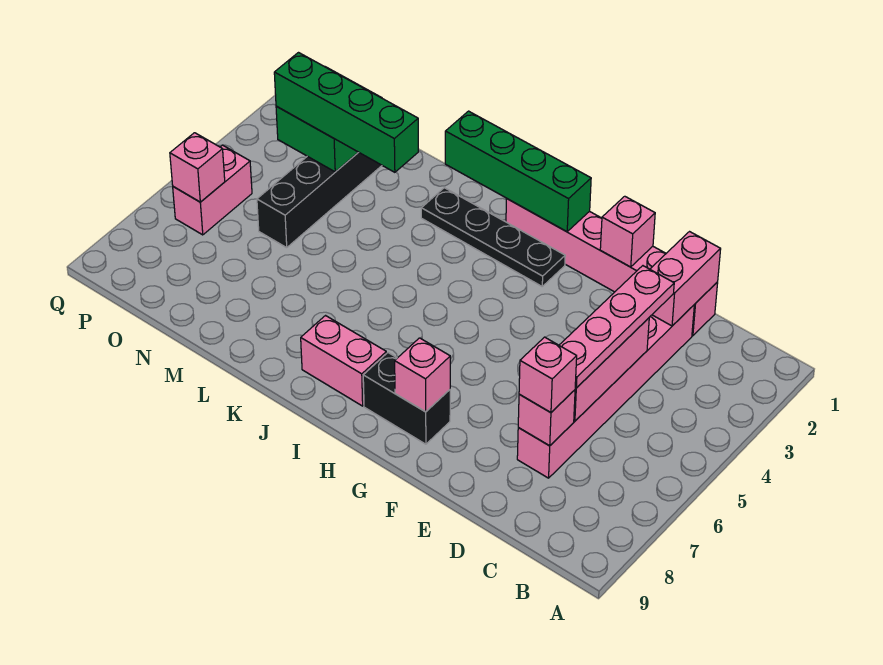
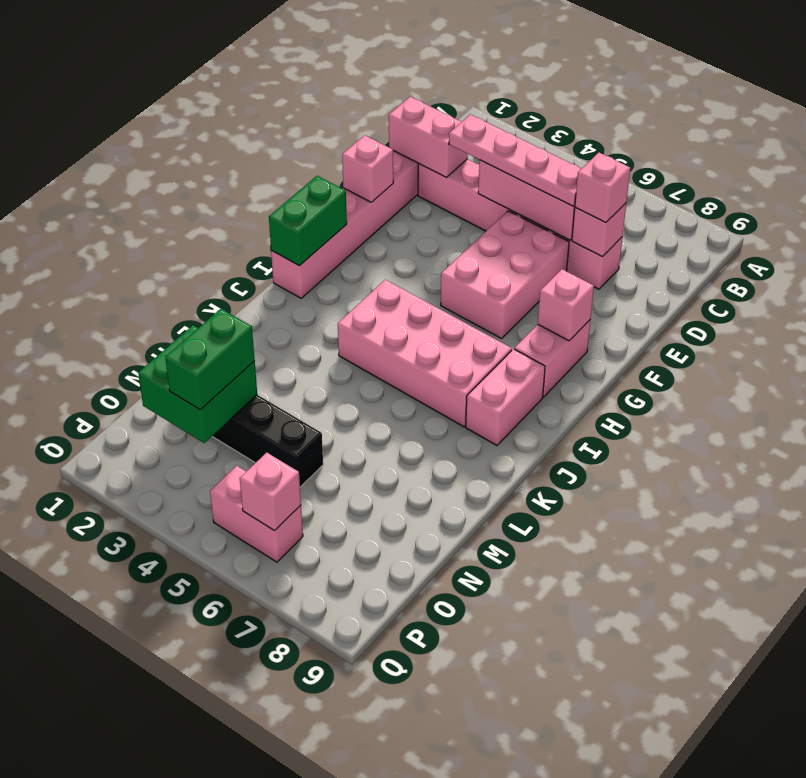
none -> pink 2x3 brick [441,211,569,338]
black 1x2 brick [363,353,450,444] -> pink 1x2 brick [514,320,590,397]
green 1x4 brick [445,111,591,232] -> green 1x2 brick [269,176,347,266]
black 1x4 plate [421,188,565,286] -> none
none -> pink 2x4 brick [338,280,512,427]
green 1x4 brick [274,53,418,172] -> green 1x2 brick [165,309,255,410]

